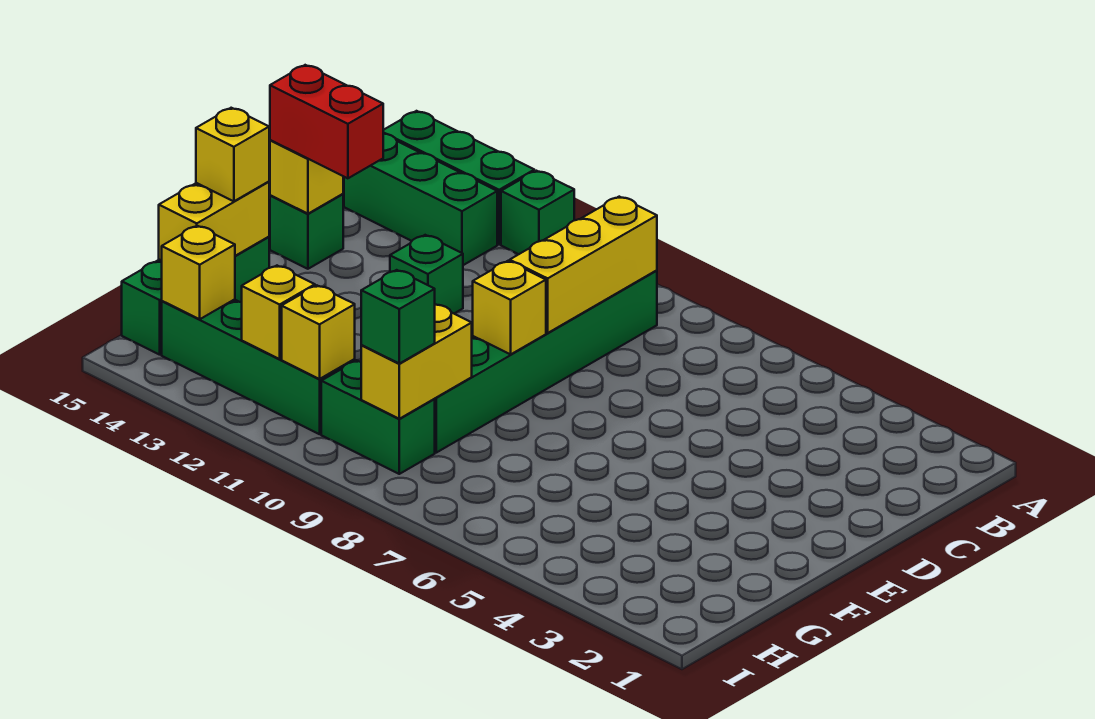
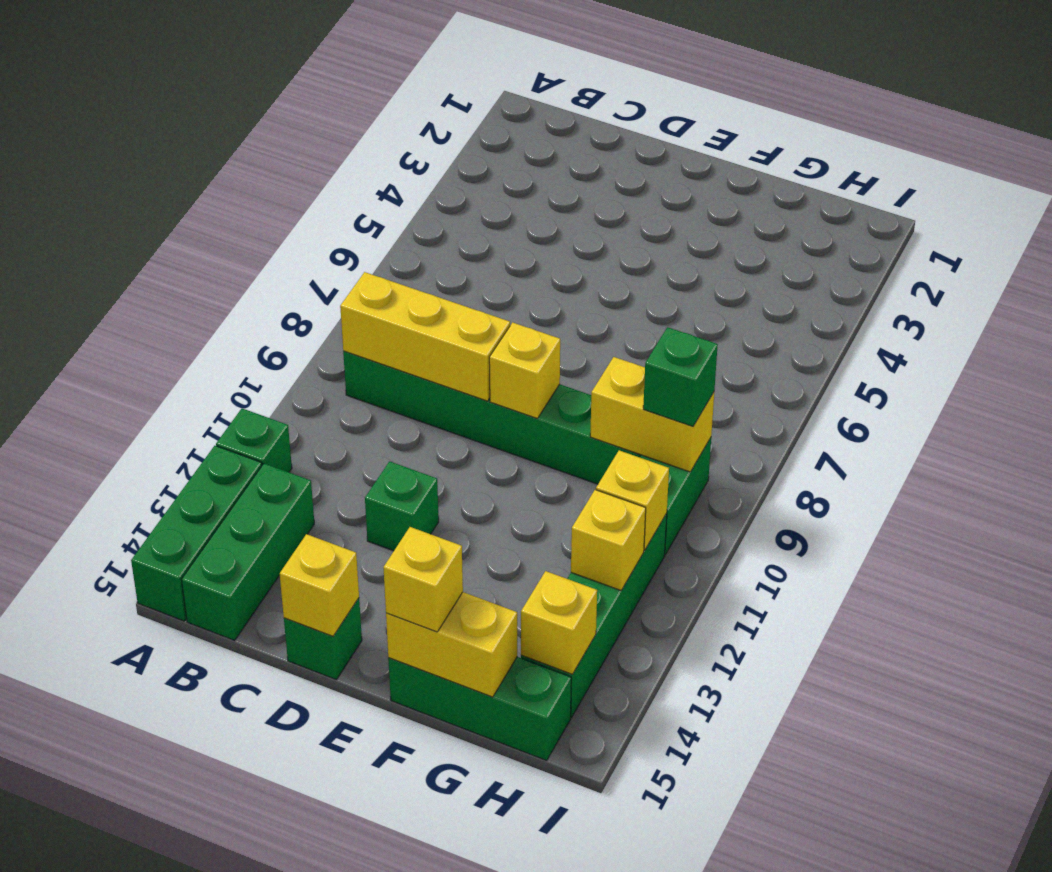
red 1x2 brick [270,65,383,178] -> none

